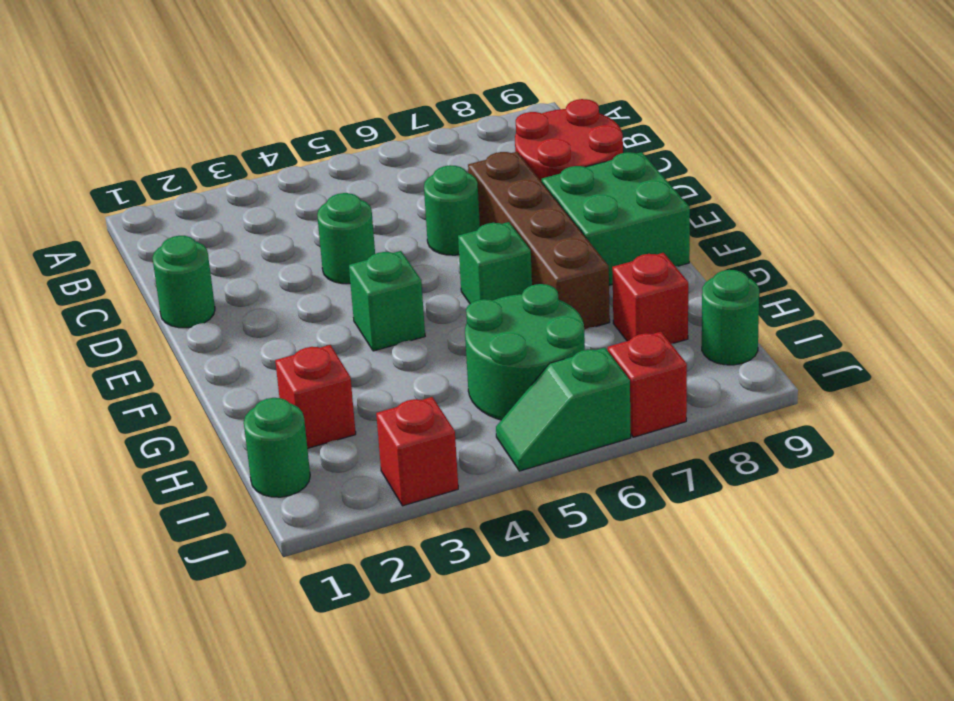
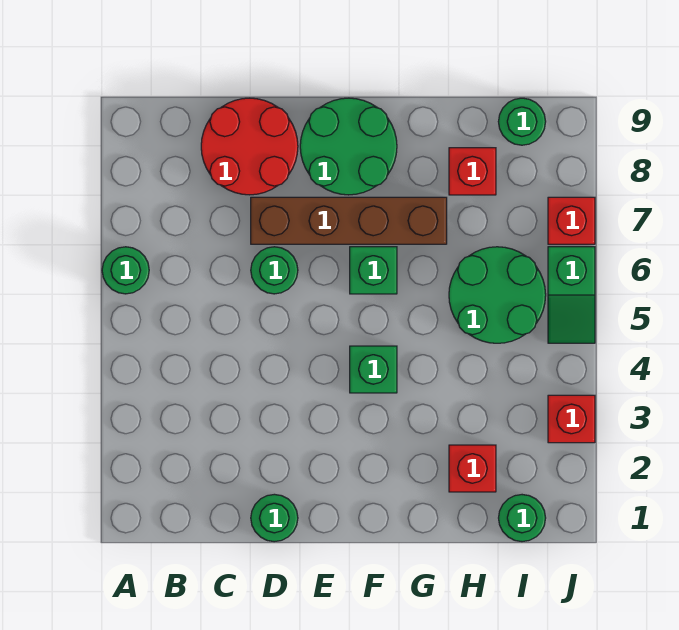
green 1x1 round brick [317,193,375,284] -> green 1x1 round brick moved to [102,247,149,294]
green 2x2 brick [542,152,690,285] -> green 2x2 round brick [300,98,397,195]

